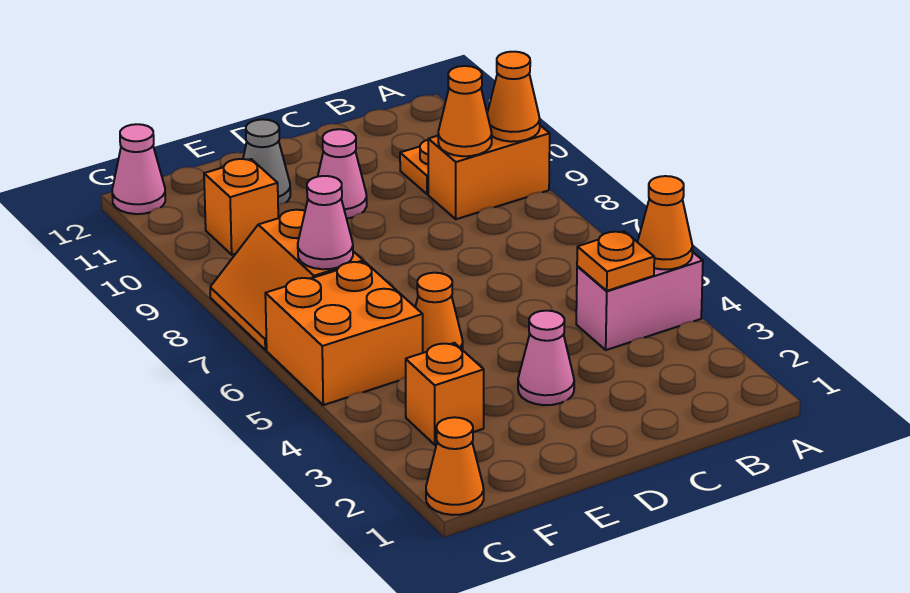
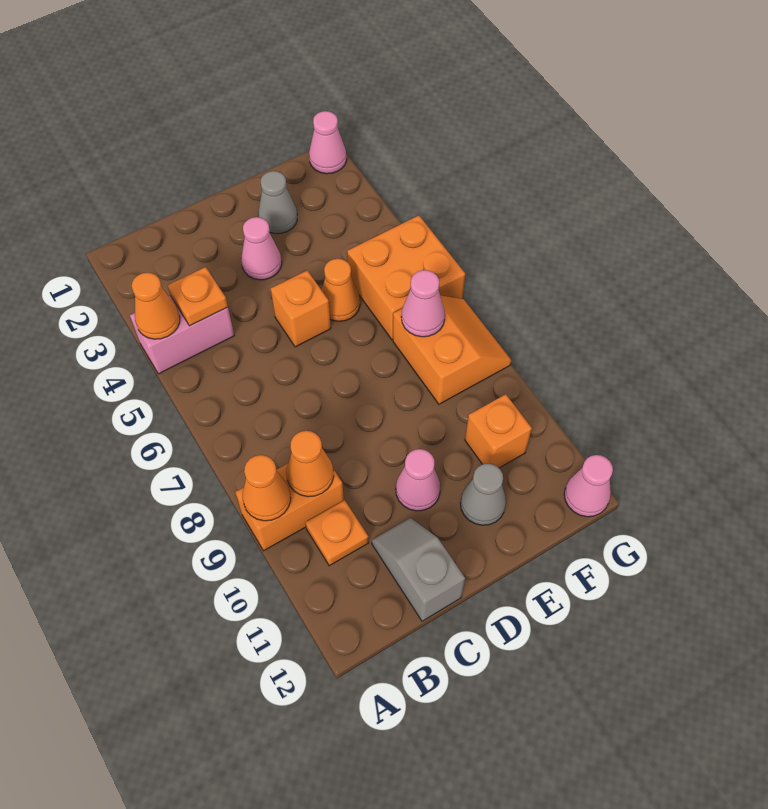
none -> grey 1x2 slope [372,518,465,621]
none -> grey 1x1 cone [258,171,297,234]
orange 1x1 brick [406,343,484,445] -> orange 1x1 brick moved to [271,271,331,347]
orange 1x1 cone [426,417,484,515] -> pink 1x1 cone [309,111,347,174]

